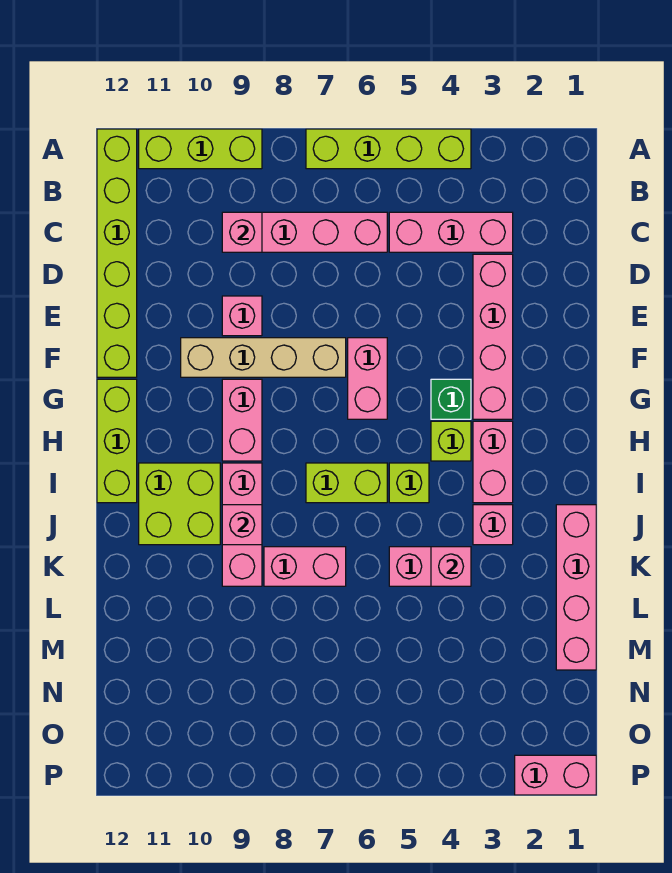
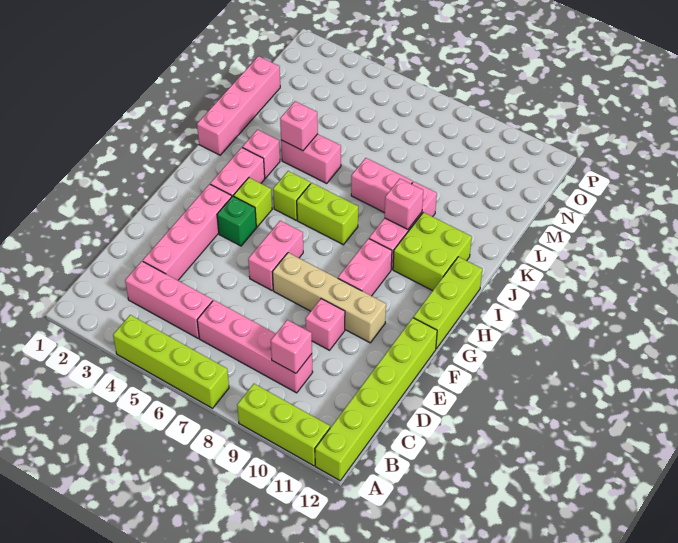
pink 1x2 brick [515,755,596,795] -> none

